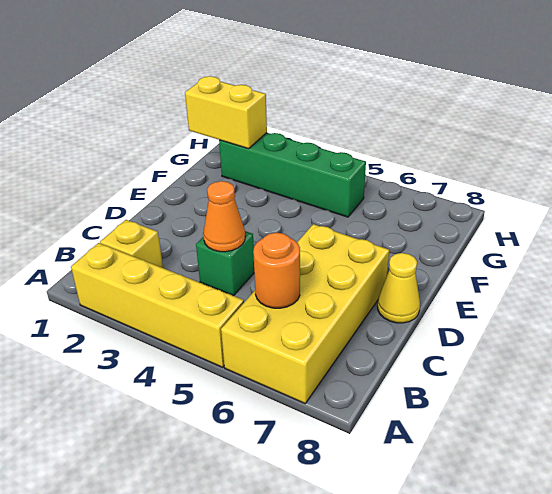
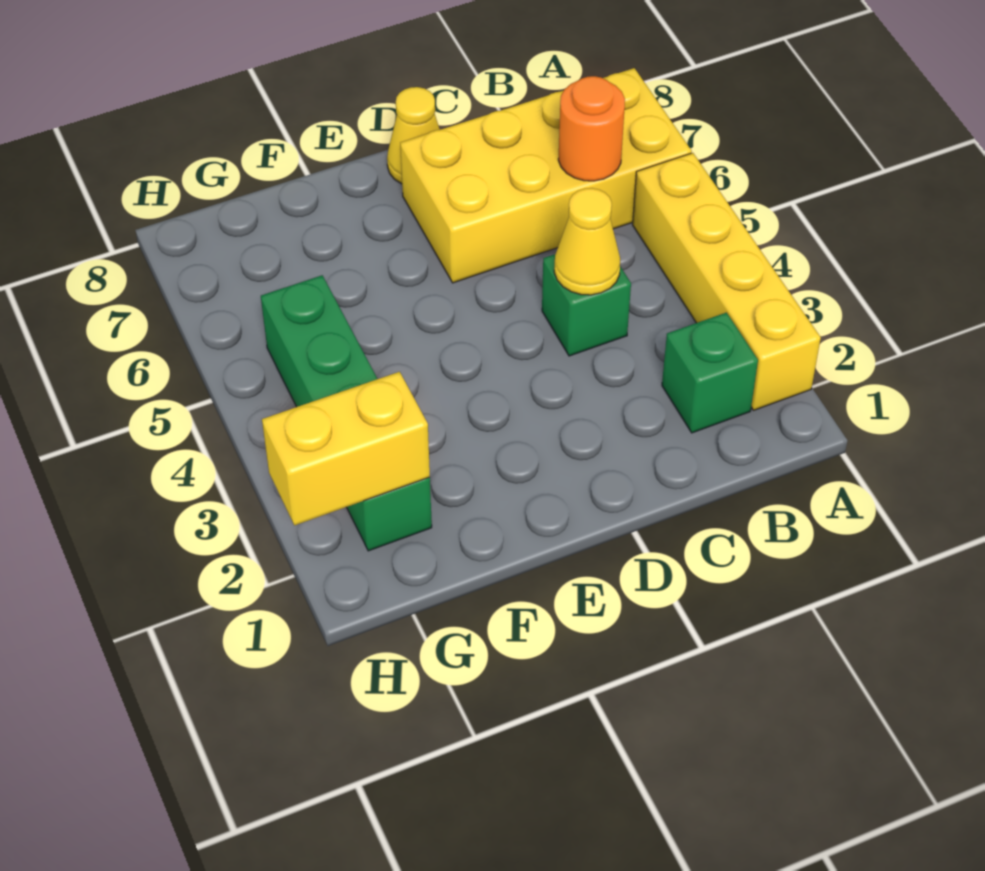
yellow 1x1 brick [100,220,163,268] -> green 1x1 brick [662,313,758,433]
orange 1x1 cone [203,181,245,252] -> yellow 1x1 cone [554,188,620,295]
yellow 1x2 brick [185,76,267,149] -> yellow 1x2 brick turned to [262,372,430,525]

